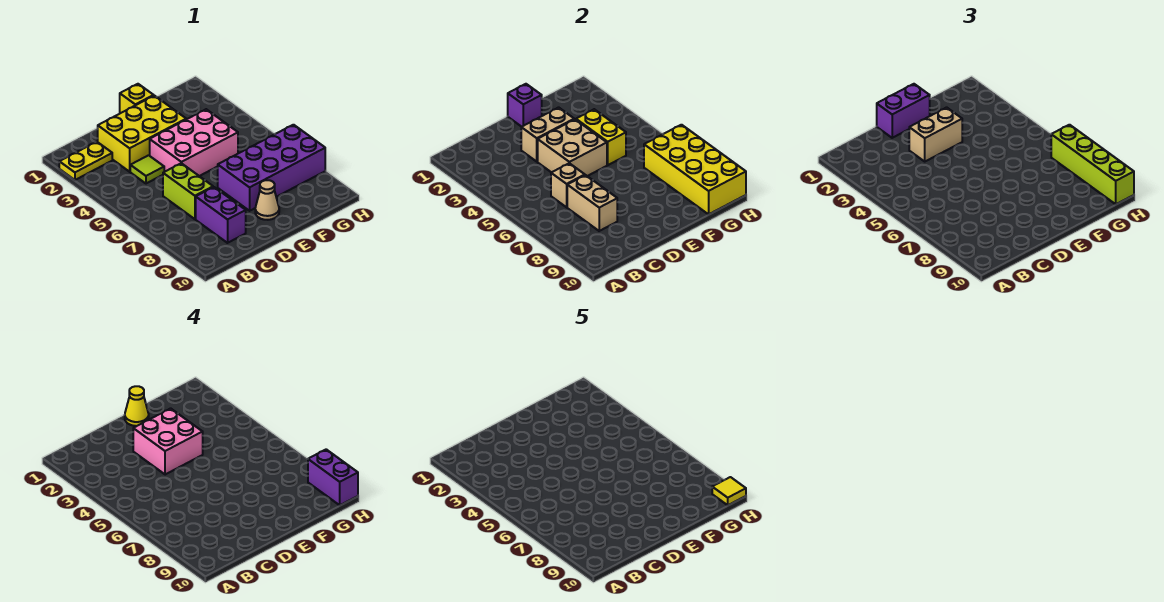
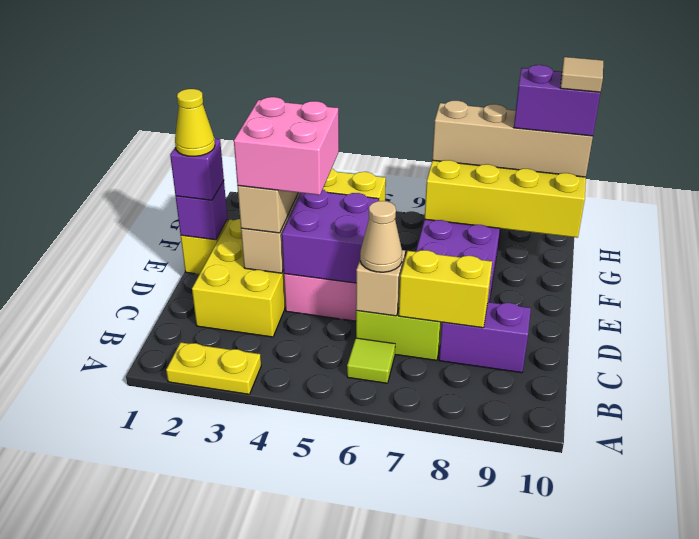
yellow 1x2 plate [59,142,112,180] -> yellow 1x2 plate turned to [166,342,261,394]
lime 1x1 tile [130,155,164,183] -> lime 1x1 tile moved to [347,338,395,383]
tan 1x2 brick [567,175,617,231] -> yellow 1x2 brick [399,250,492,328]
purple 1x2 brick [877,84,930,138] -> purple 1x1 brick [170,139,224,200]
tan 2x2 brick [538,119,607,176] -> purple 2x2 brick [282,190,379,283]
tan 1x1 cone [255,180,279,220] -> tan 1x1 cone moved to [360,201,402,272]
lime 1x4 brick [1051,125,1134,204] -> tan 1x4 brick [432,101,593,177]
yellow 1x1 tile [712,477,746,505] -> tan 1x1 tile [560,57,603,92]

